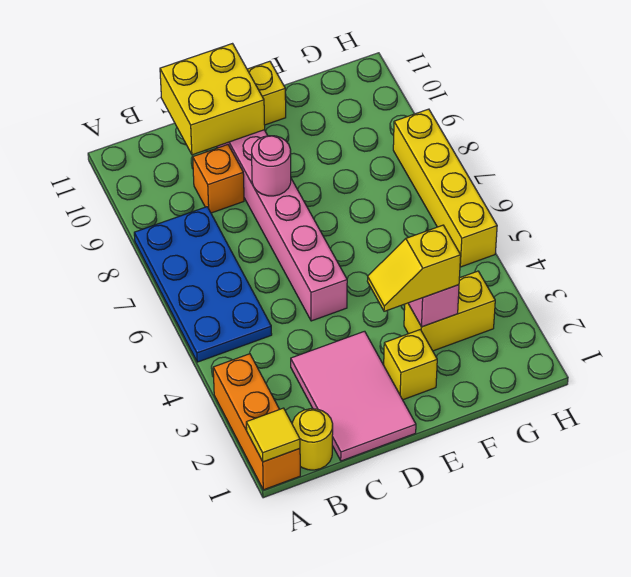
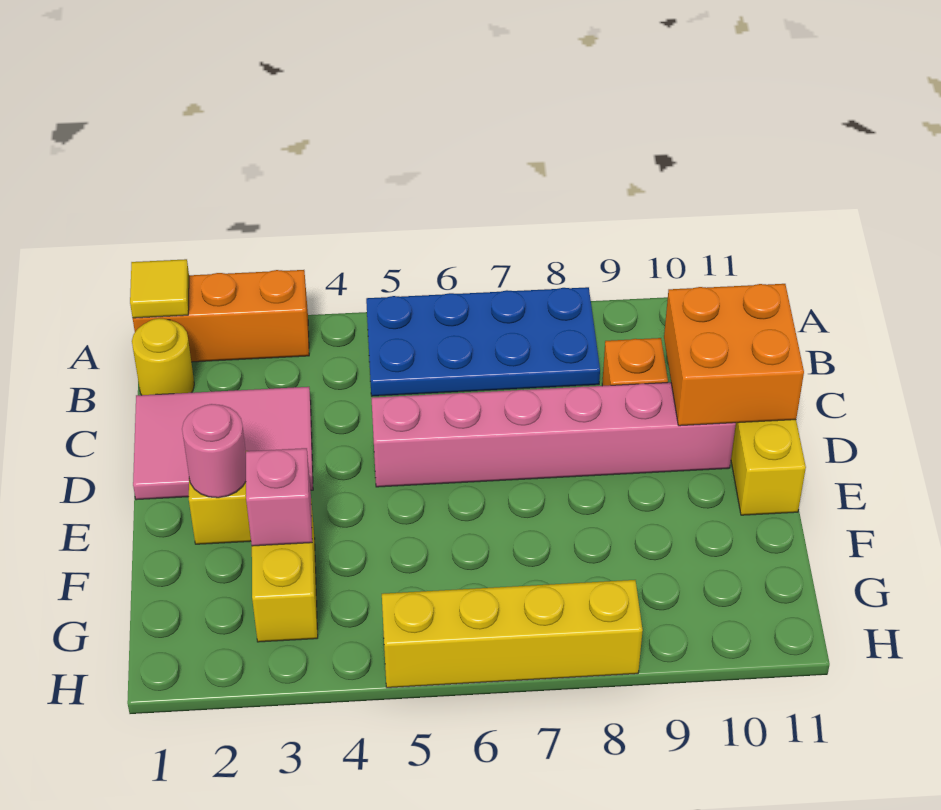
yellow 2x2 brick [160,44,265,155] -> orange 2x2 brick [664,284,804,426]
pink 1x1 round brick [252,136,291,196] -> pink 1x1 round brick moved to [182,404,246,498]
yellow 1x2 slope [367,225,461,311] -> none

